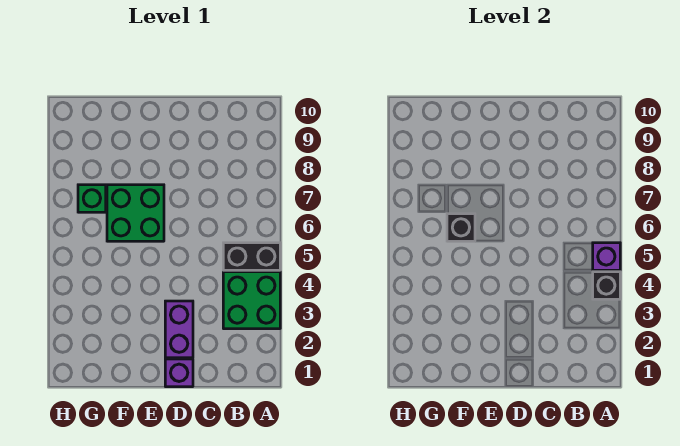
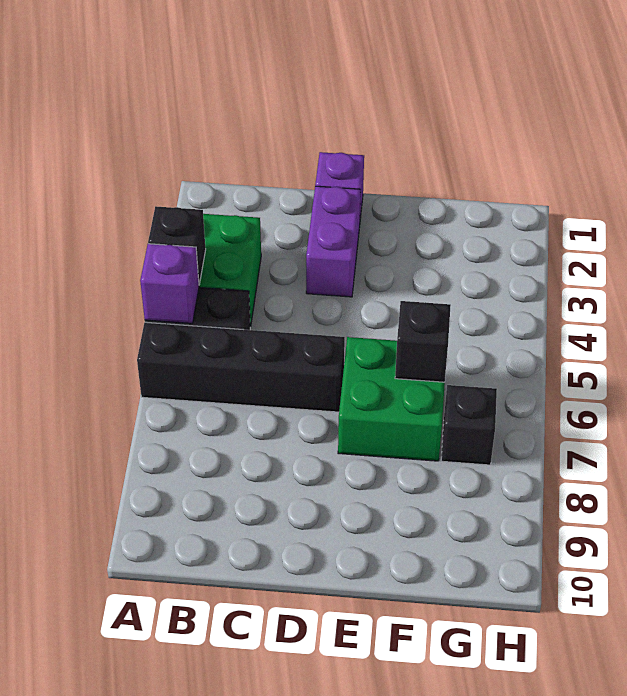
none -> black 1x4 brick [137,322,345,412]
green 1x1 brick [78,185,106,212] -> black 1x1 brick [441,385,497,465]

